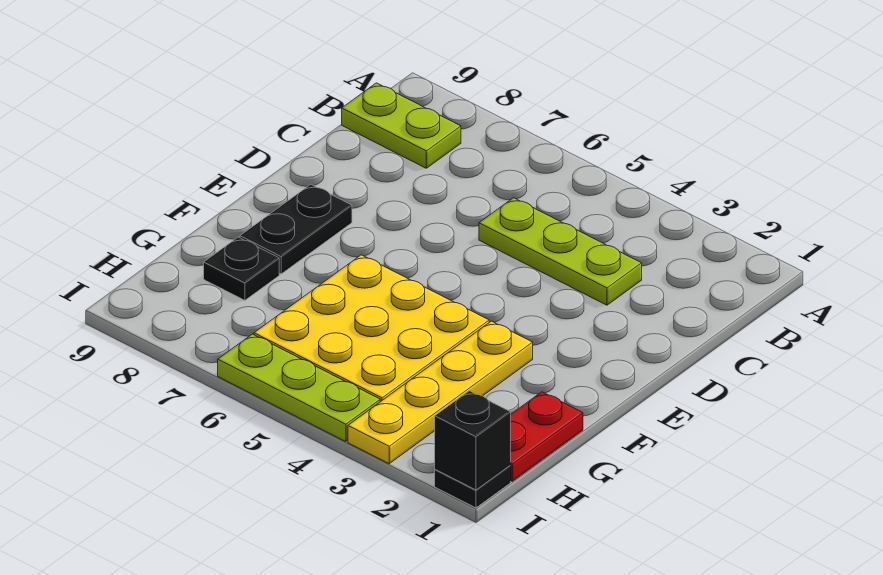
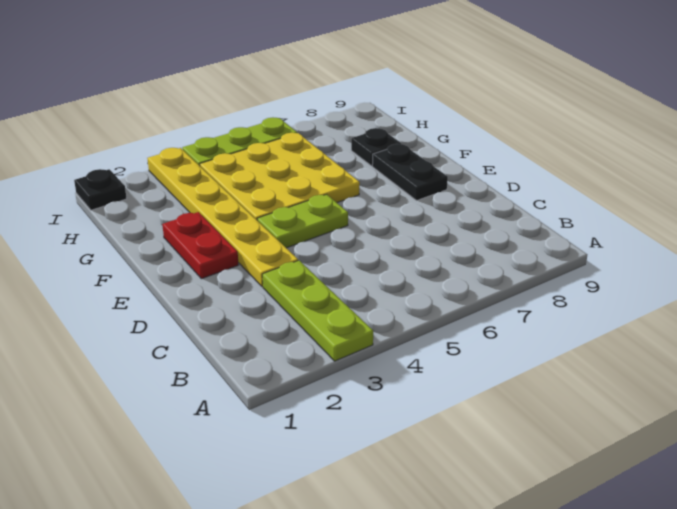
lime 1x2 plate [342,83,461,168] -> lime 1x2 plate moved to [257,194,348,248]
lime 1x3 plate [479,198,642,305] -> lime 1x3 plate turned to [262,261,373,361]
yellow 1x4 plate [348,321,533,464] -> yellow 1x6 plate [147,148,298,287]
red 1x2 plate [510,392,583,481] -> red 1x2 plate moved to [162,212,239,279]
black 1x1 brick [435,391,511,490] -> none

